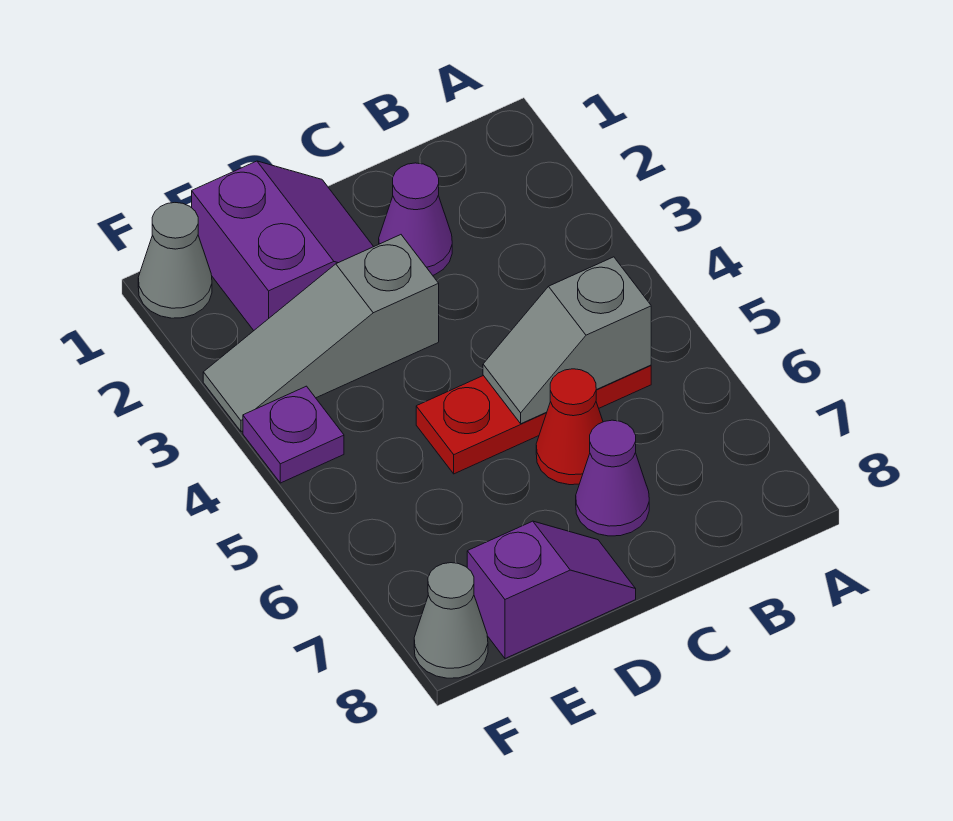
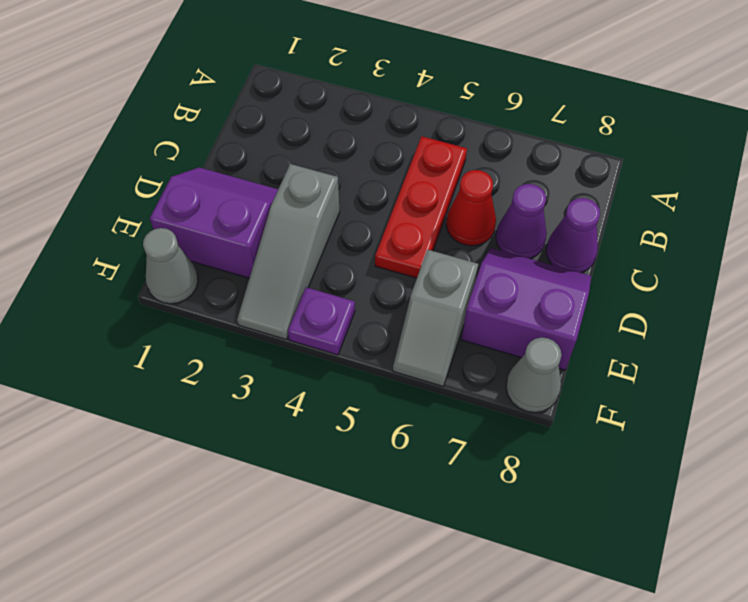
grey 1x2 slope [483,257,651,424] -> grey 1x2 slope moved to [393,250,478,386]
purple 1x1 cone [379,163,452,275] -> purple 1x1 cone moved to [546,198,600,273]
purple 1x2 slope [467,521,636,659] -> purple 2x2 slope [462,248,591,370]

